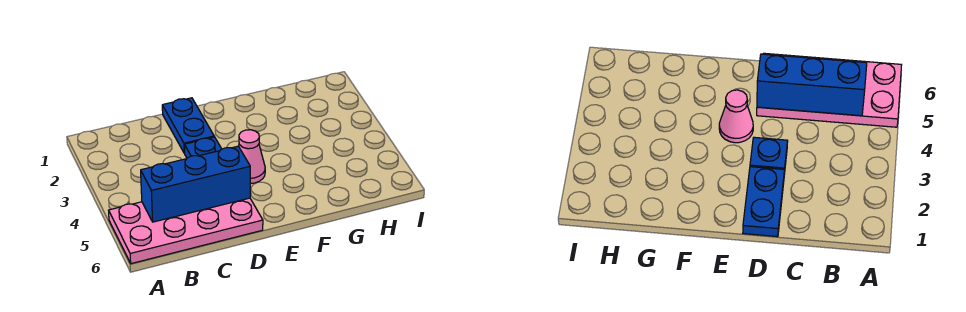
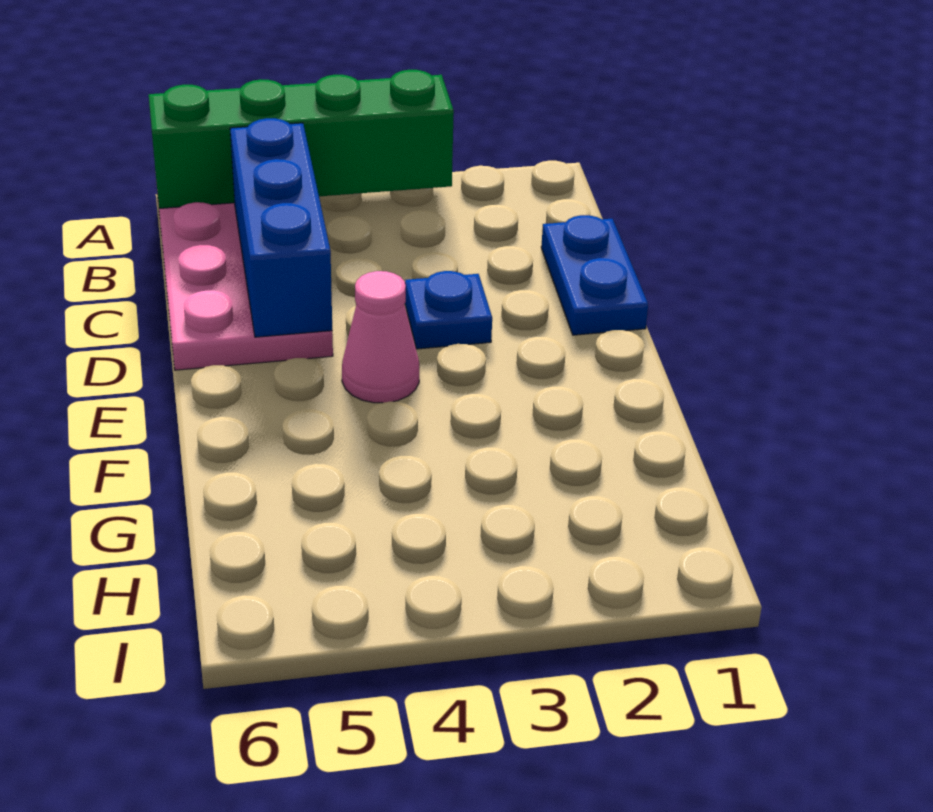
none -> green 1x4 brick [149,70,454,209]
blue 1x2 plate [162,98,214,153] -> blue 1x2 plate turned to [541,215,648,335]

